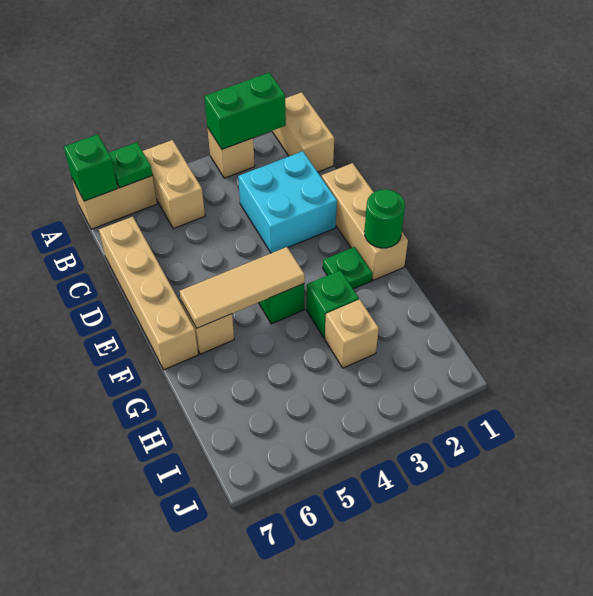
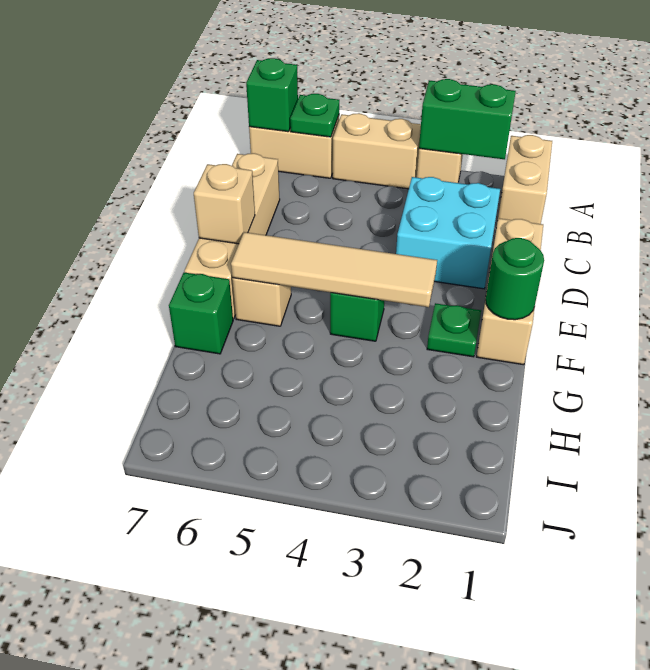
tan 1x2 brick [143,140,205,229] -> tan 1x2 brick turned to [333,113,421,189]
tan 1x3 tile [180,247,305,328] -> tan 1x4 tile [231,232,437,307]
green 1x1 brick [307,270,359,338] -> green 1x1 brick moved to [169,273,233,354]
tan 1x1 brick [325,299,379,368] -> tan 1x1 brick moved to [194,164,255,244]

